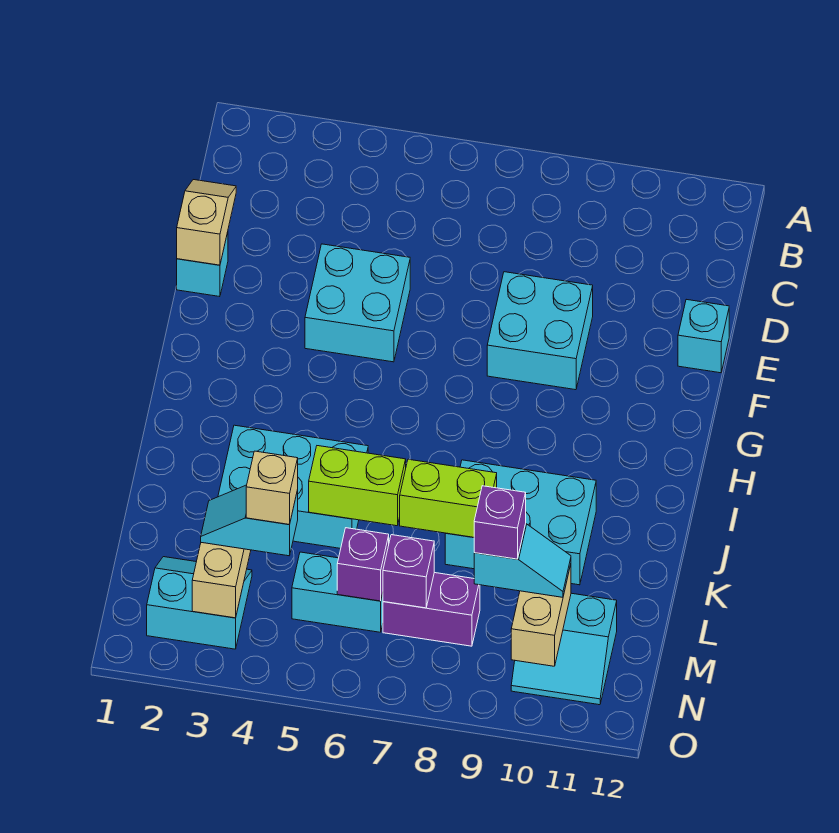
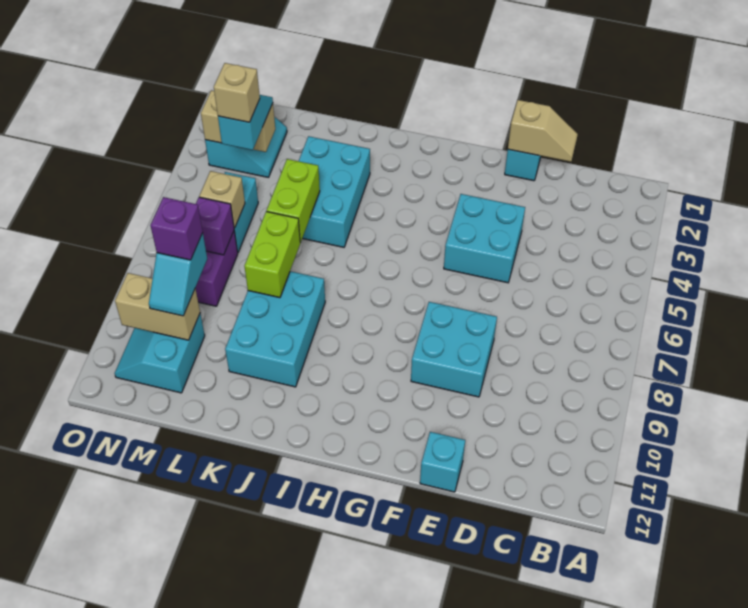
purple 1x1 brick [337,528,389,601] -> tan 1x1 brick [199,171,245,228]

